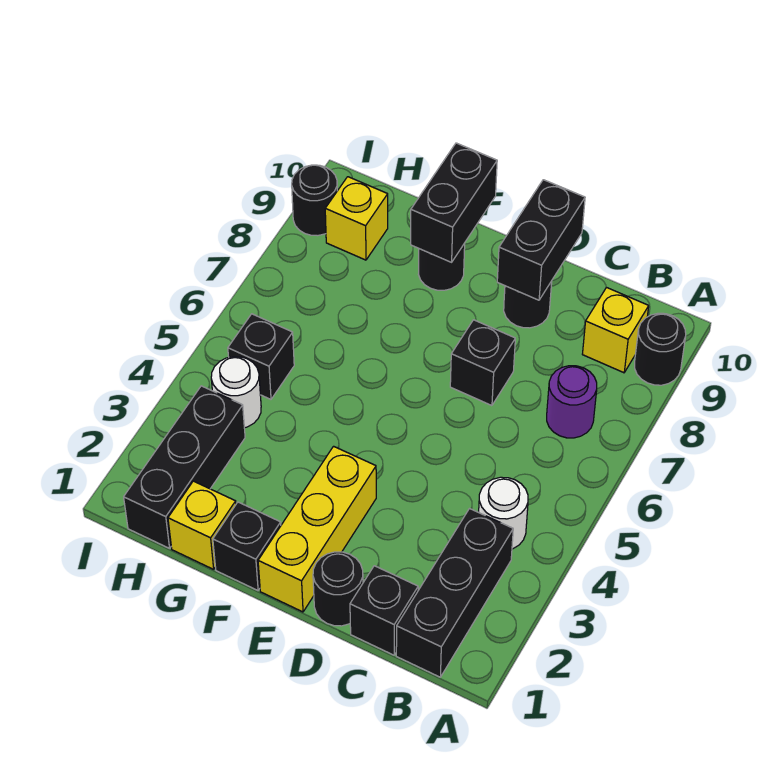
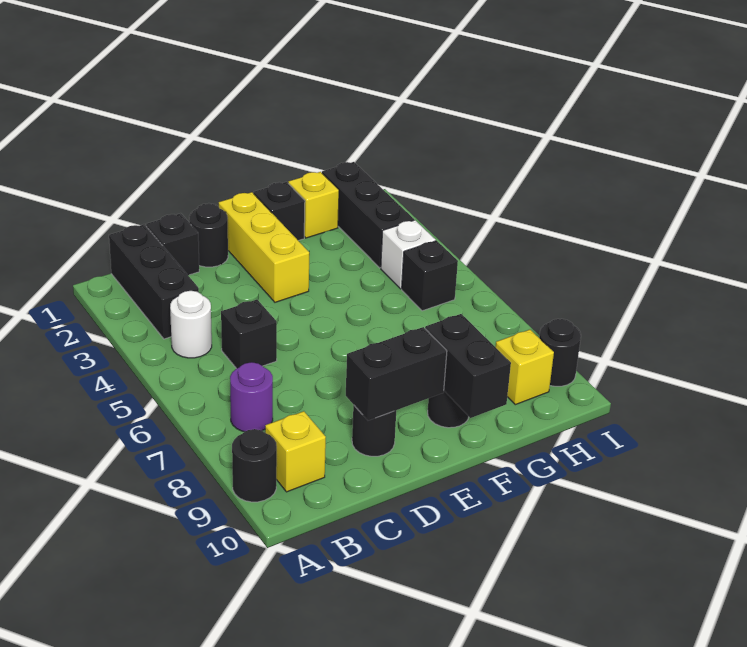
black 1x1 brick [450,320,515,406] -> black 1x1 brick moved to [221,300,277,369]
black 1x2 brick [497,180,585,300] -> black 1x2 brick turned to [346,327,447,420]
white 1x1 round brick [211,357,261,428] -> white 1x1 brick [381,220,436,289]

